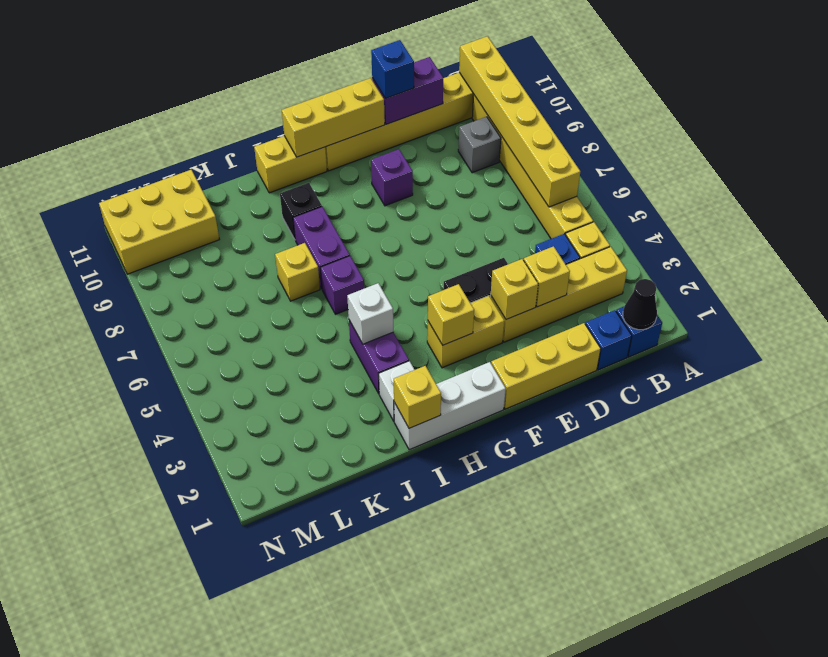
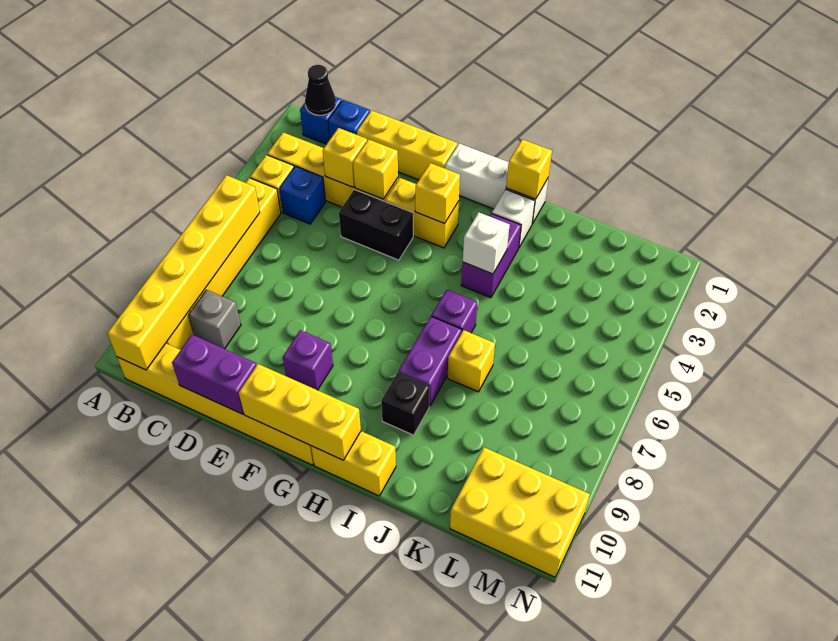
blue 1x1 brick [371,40,414,98] -> none

